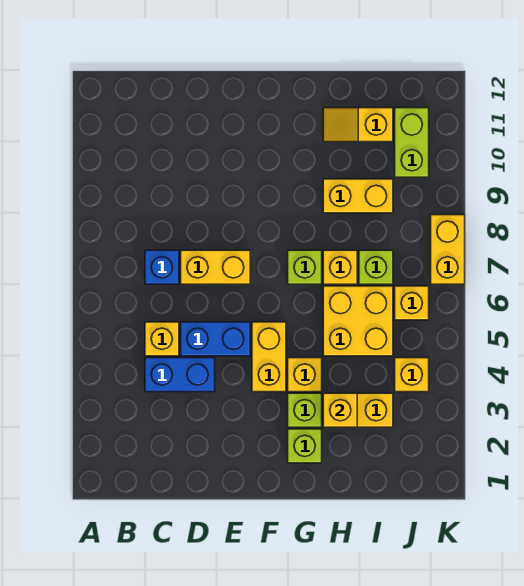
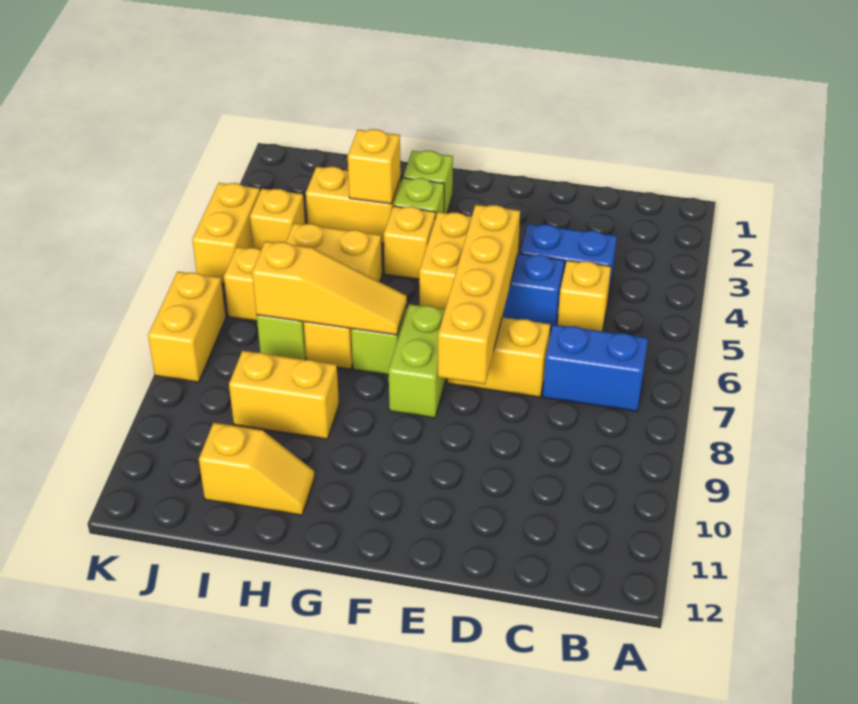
blue 1x1 brick [145,250,179,284] -> blue 1x2 brick [543,325,648,411]
none -> yellow 1x4 brick [438,205,520,384]
none -> yellow 1x3 slope [252,241,407,335]
lime 1x2 brick [395,108,429,177] -> lime 1x2 brick moved to [389,304,446,418]
none -> yellow 1x2 brick [192,183,260,284]

